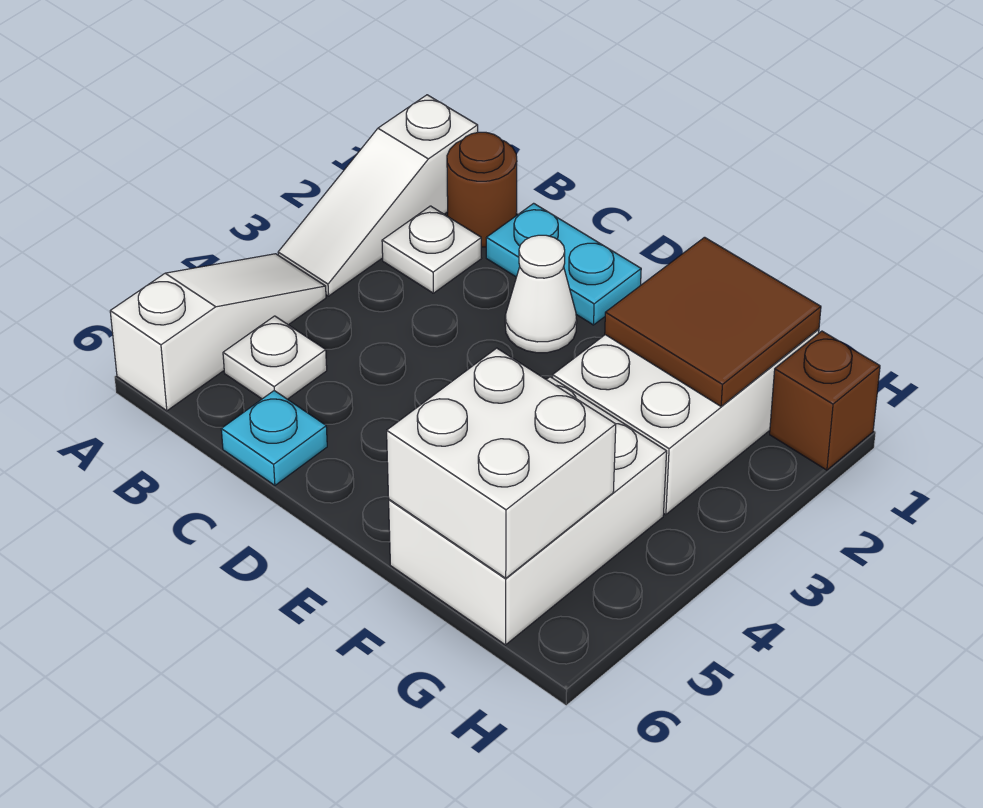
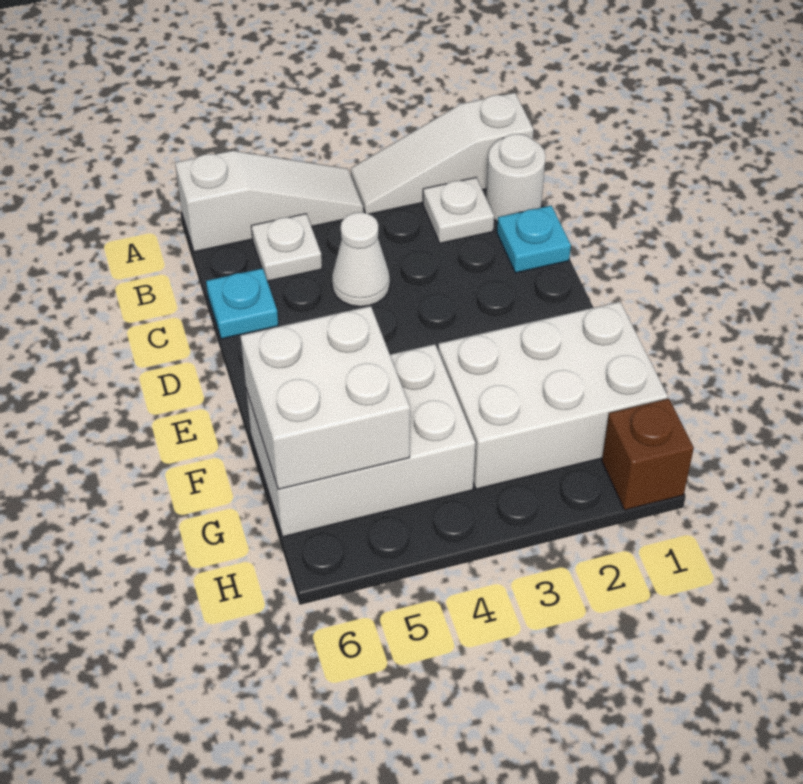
brown 1x1 round brick [447,132,517,247] -> white 1x1 round brick [486,134,546,222]
cyan 1x2 plate [486,203,641,325] -> cyan 1x1 plate [497,206,571,273]
white 1x1 cone [505,235,577,353] -> white 1x1 cone moved to [332,212,390,307]
brown 2x2 tile [605,237,821,406] -> none

